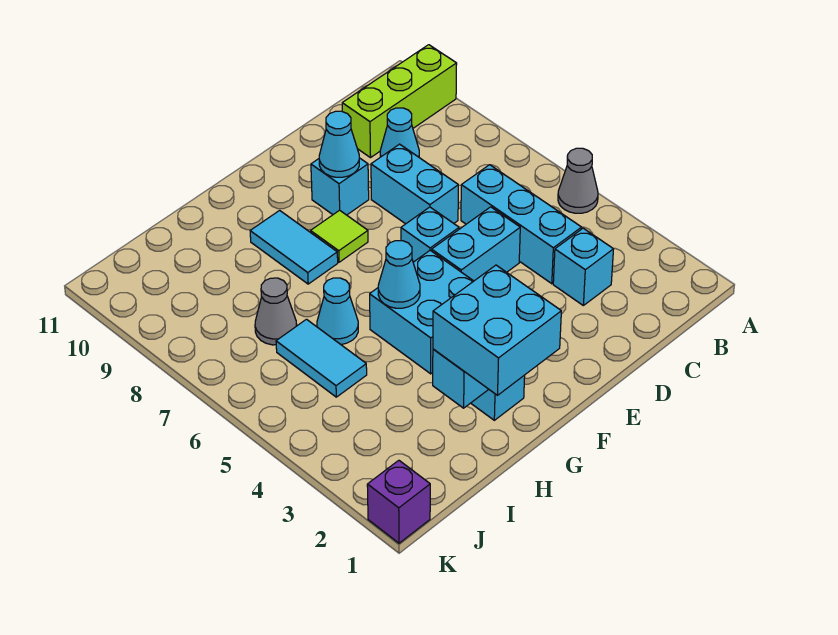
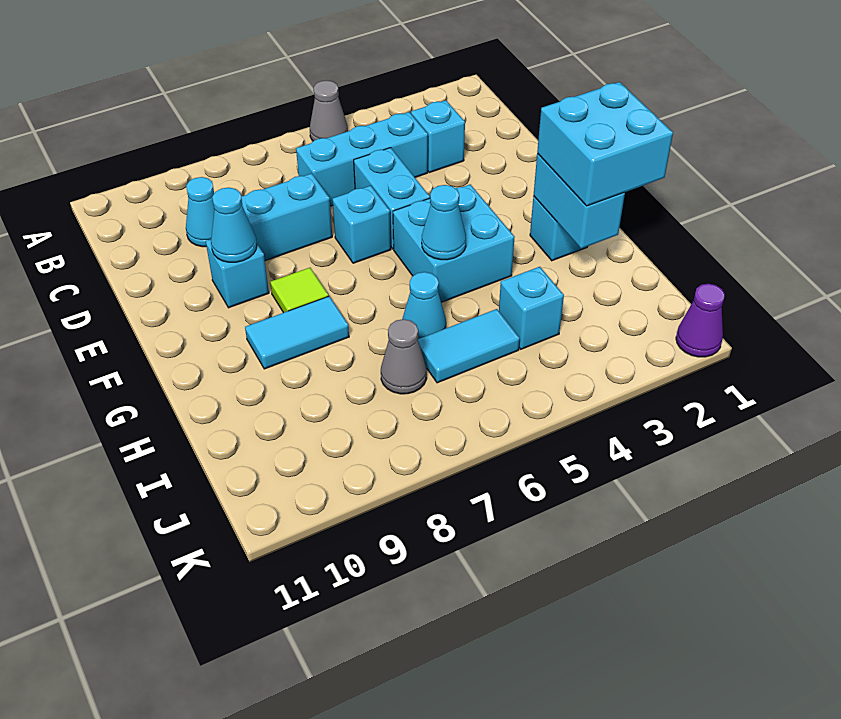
lime 1x3 brick [342,45,457,158] -> none
none -> cyan 1x1 brick [499,267,564,349]
purple 1x1 brick [367,460,430,543] -> purple 1x1 cone [676,284,725,357]

